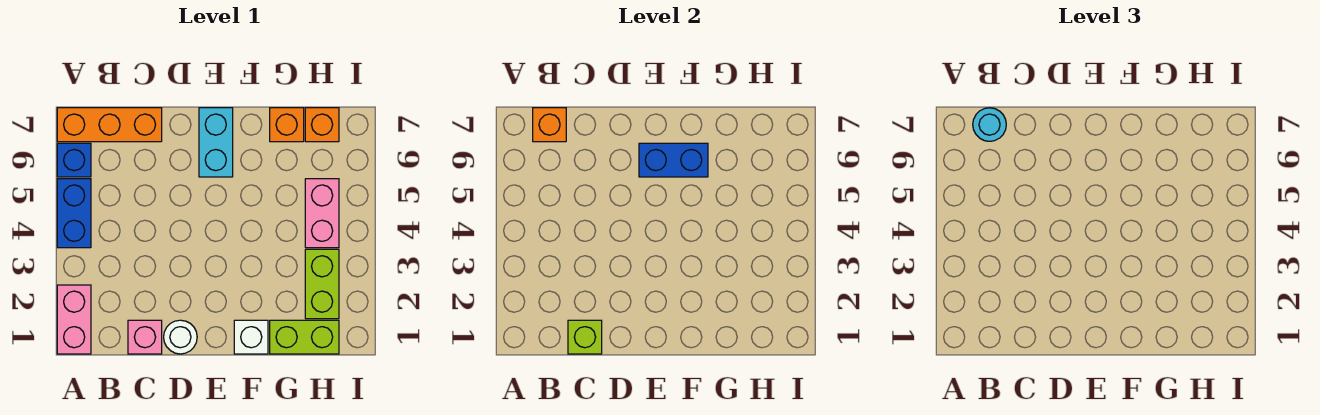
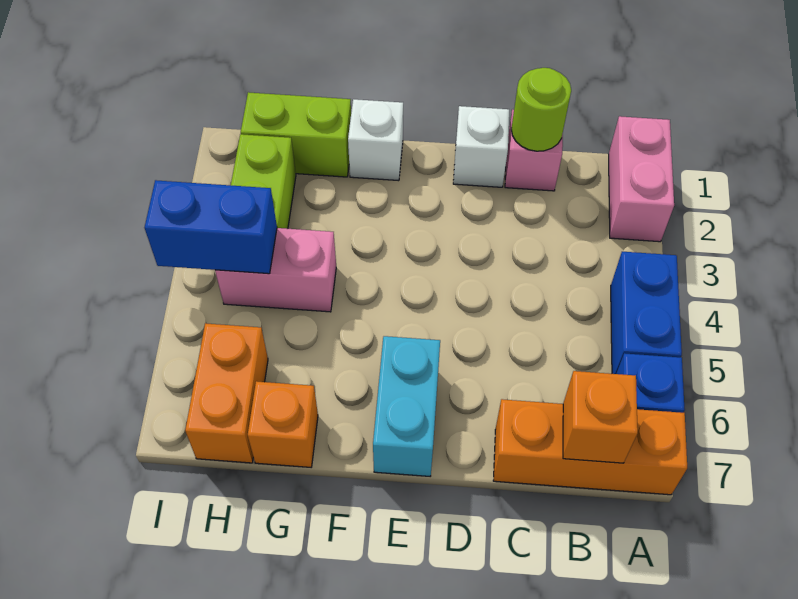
cyan 1x1 round brick [973,108,1006,141] -> none
lime 1x1 brick [568,320,602,354] -> lime 1x1 round brick [511,68,571,151]
white 1x1 round brick [164,320,197,354] -> white 1x1 brick [453,106,509,187]
blue 1x2 brick [639,143,708,177] -> blue 1x2 brick moved to [145,180,277,274]
pink 1x2 brick [305,179,339,248] -> pink 1x2 brick turned to [215,228,336,312]
orange 1x1 brick [305,108,339,142] -> orange 1x2 brick [185,323,268,463]

